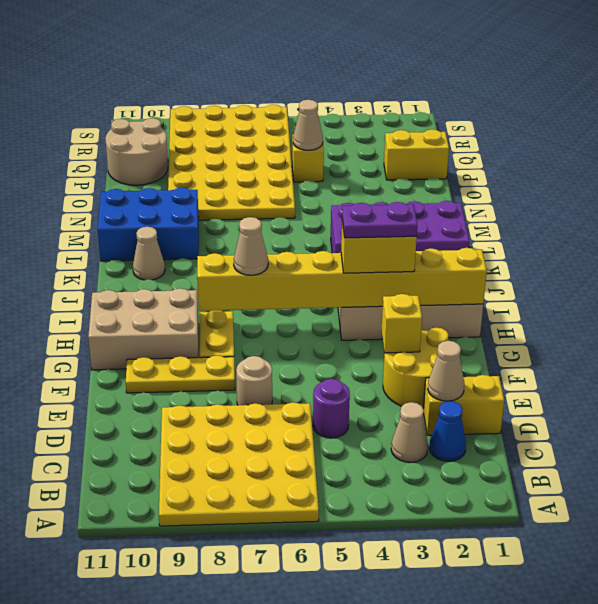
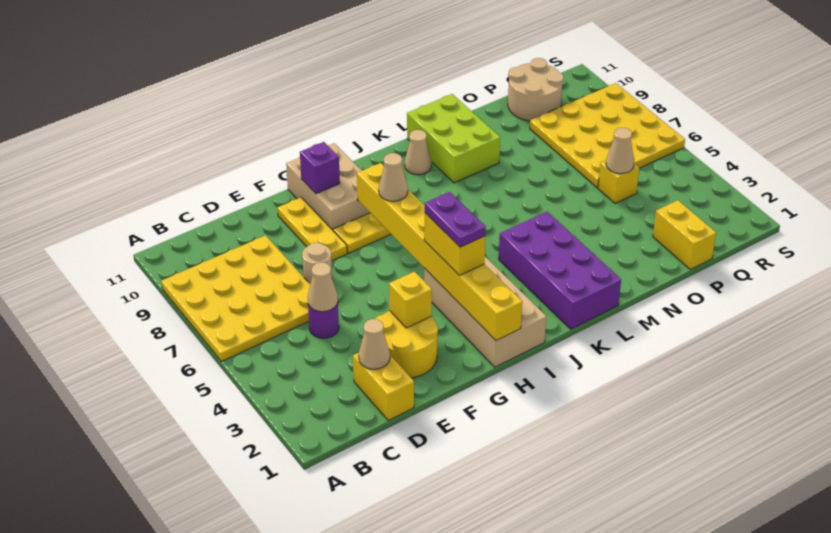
blue 1x1 cone [429,401,466,461] -> none
tan 1x1 cone [391,402,428,462] -> tan 1x1 cone moved to [308,262,338,312]
none -> purple 1x1 brick [300,142,340,194]
blue 2x3 brick [98,188,199,261] -> lime 2x3 brick [407,94,500,183]
yellow 4x6 plate [168,105,295,220] -> yellow 4x4 plate [530,83,685,188]

